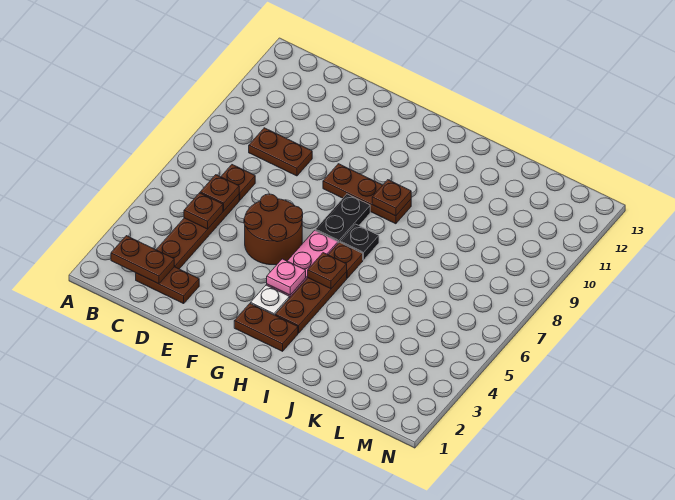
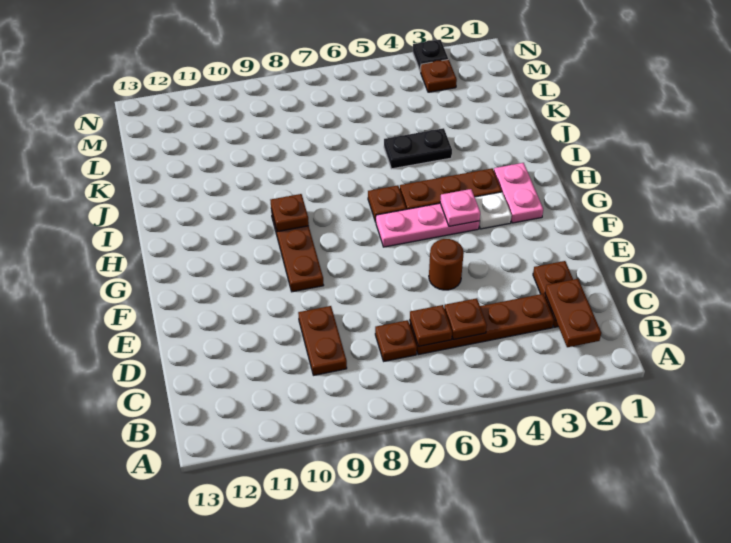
brown 2x2 round brick [244,194,303,265] -> brown 1x1 round brick [429,239,464,290]
brown 1x2 plate [234,303,298,351] -> pink 1x2 plate [494,163,543,223]
black 1x2 plate [315,194,370,243] -> black 1x2 plate moved to [384,128,452,169]
brown 1x1 plate [308,253,347,289] -> brown 1x1 plate moved to [420,60,457,92]
black 1x1 plate [340,224,379,260] -> black 1x1 plate moved to [413,40,448,71]

